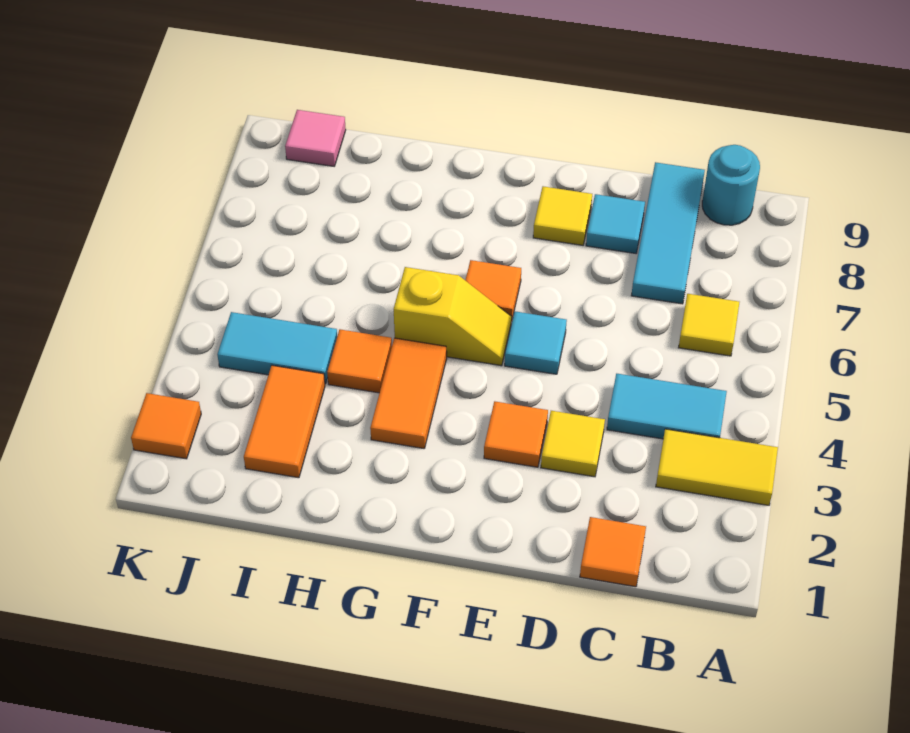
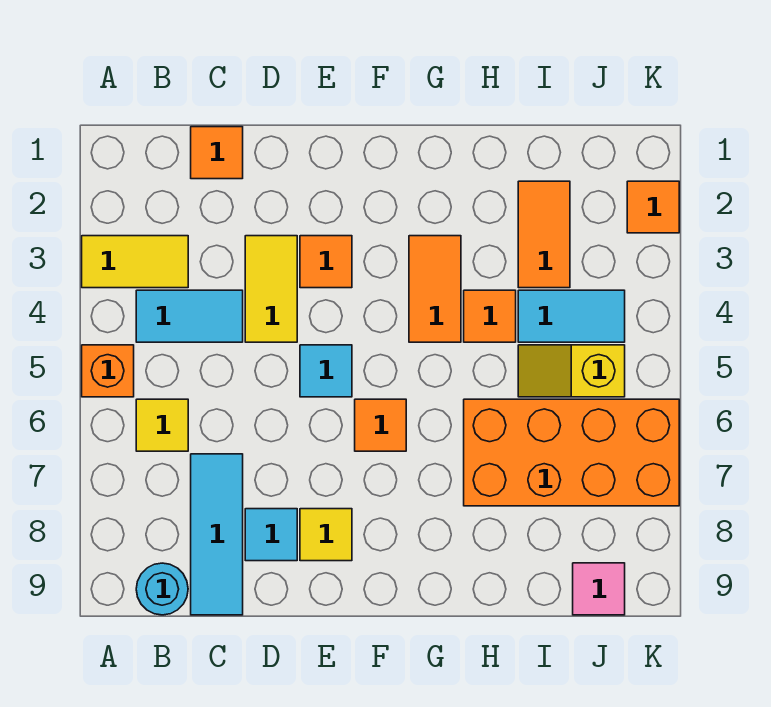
none -> orange 1x1 brick [82,345,134,397]
yellow 1x1 tile [541,411,605,477] -> yellow 1x2 tile [245,236,297,342]
yellow 1x2 slope [394,267,512,366] -> yellow 1x2 slope moved to [518,345,625,397]
none -> orange 2x4 brick [464,399,679,506]

